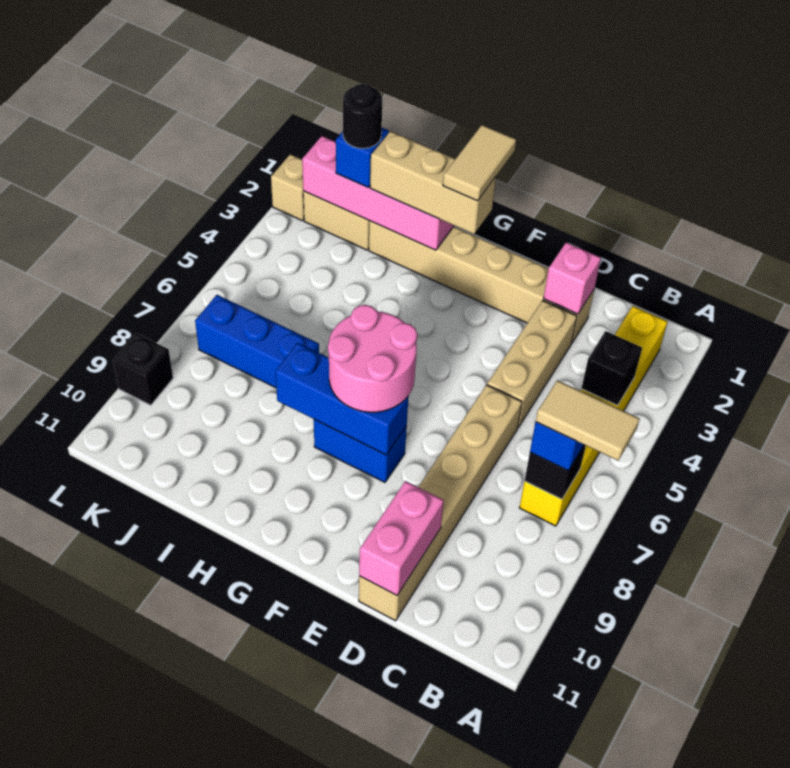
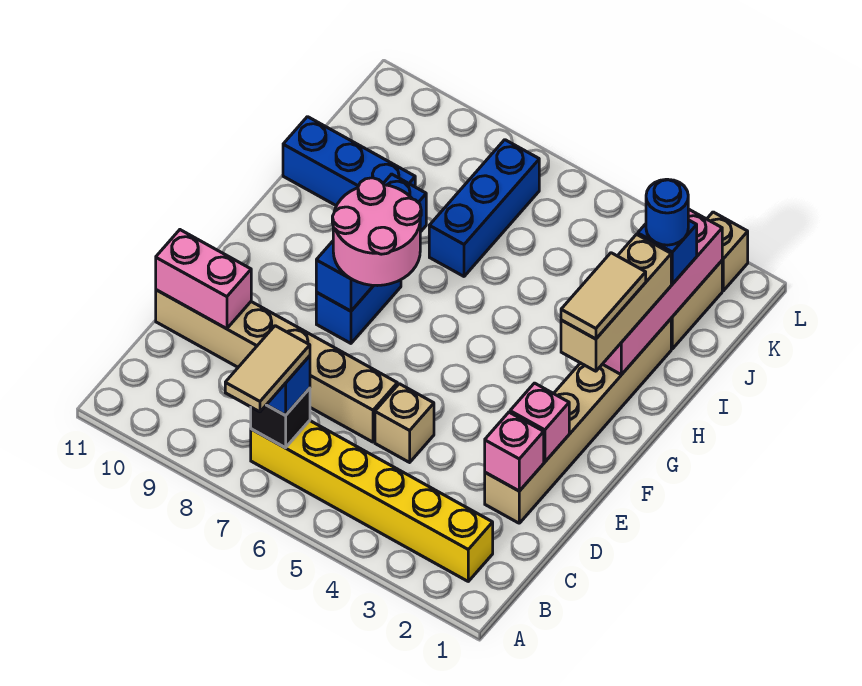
black 1x1 brick [581,331,642,405] -> none
tan 1x3 brick [487,300,577,428] -> tan 1x1 brick [375,384,434,462]
none -> pink 1x1 brick [510,383,569,462]
tan 1x2 tile [443,125,516,201] -> tan 1x2 tile turned to [561,253,646,339]
none -> blue 1x3 brick [283,117,415,206]
black 1x1 round brick [343,84,383,148] -> blue 1x1 round brick [646,179,688,245]
black 1x1 brick [113,333,173,405] -> none

